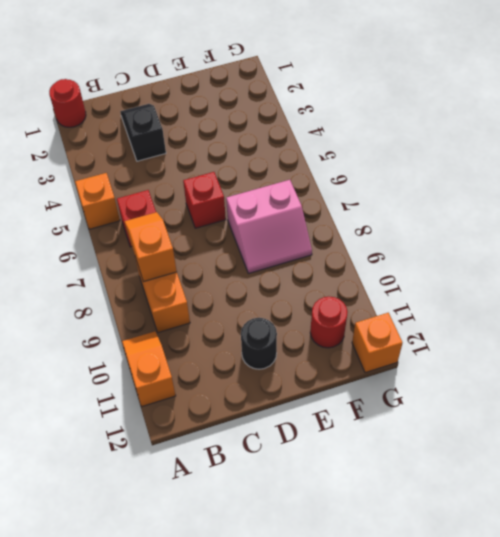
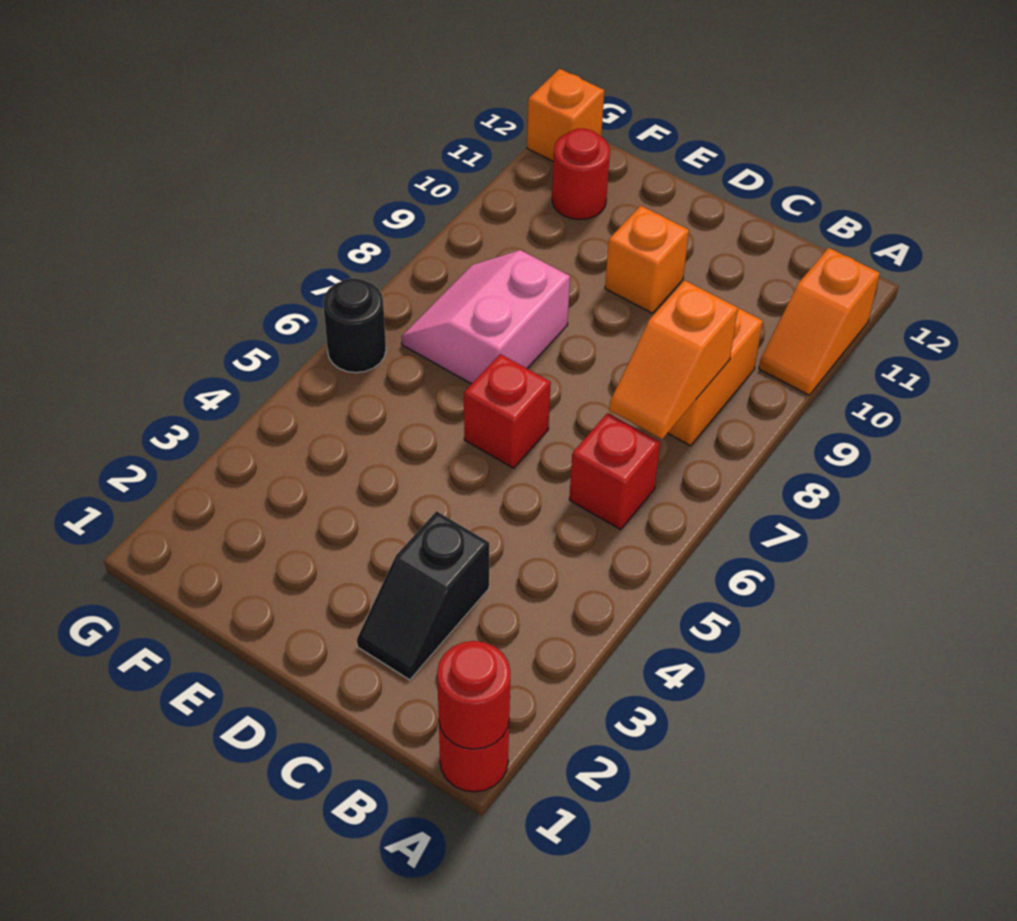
none -> red 1x1 round brick [437,641,511,749]
orange 1x1 brick [75,173,120,229] -> orange 1x1 brick moved to [605,206,689,313]
black 1x1 round brick [241,318,277,369] -> black 1x1 round brick moved to [323,278,386,373]
pink 2x2 slope [226,180,312,274] -> pink 2x2 slope turned to [401,250,570,384]

